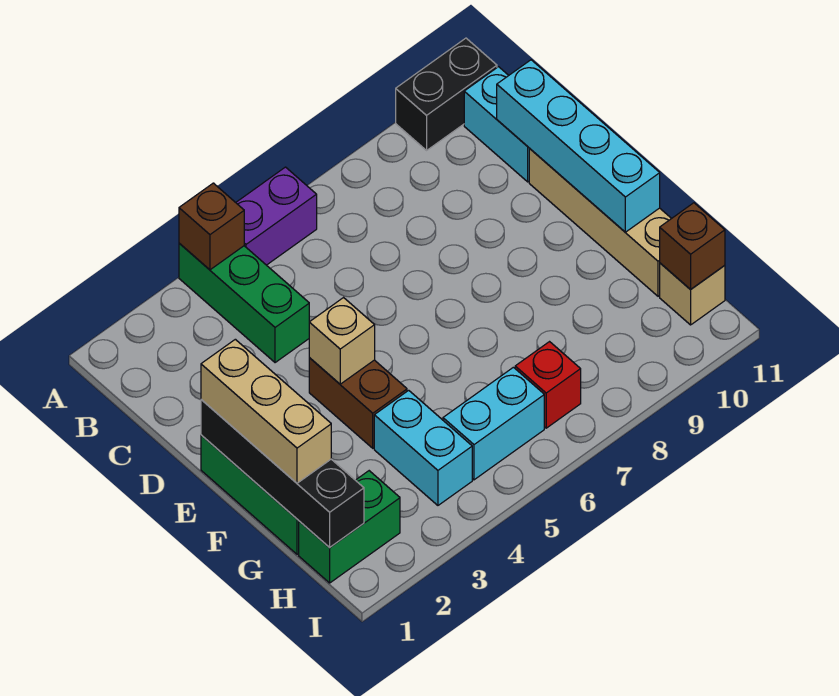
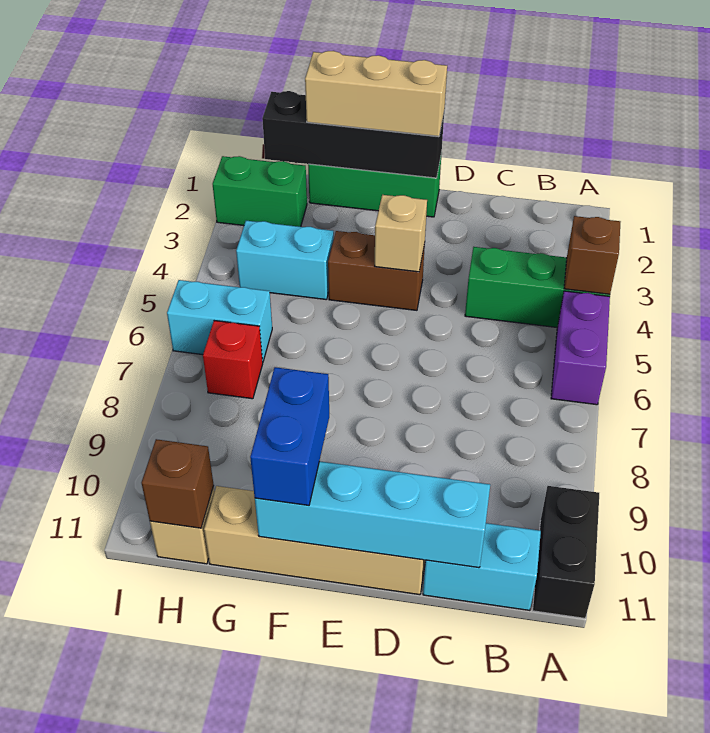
none -> blue 1x2 brick [250,367,329,505]
green 1x2 brick [299,471,400,583] -> green 1x2 brick turned to [213,156,307,227]
cyan 1x2 brick [443,367,544,480] -> cyan 1x2 brick turned to [167,280,272,362]

